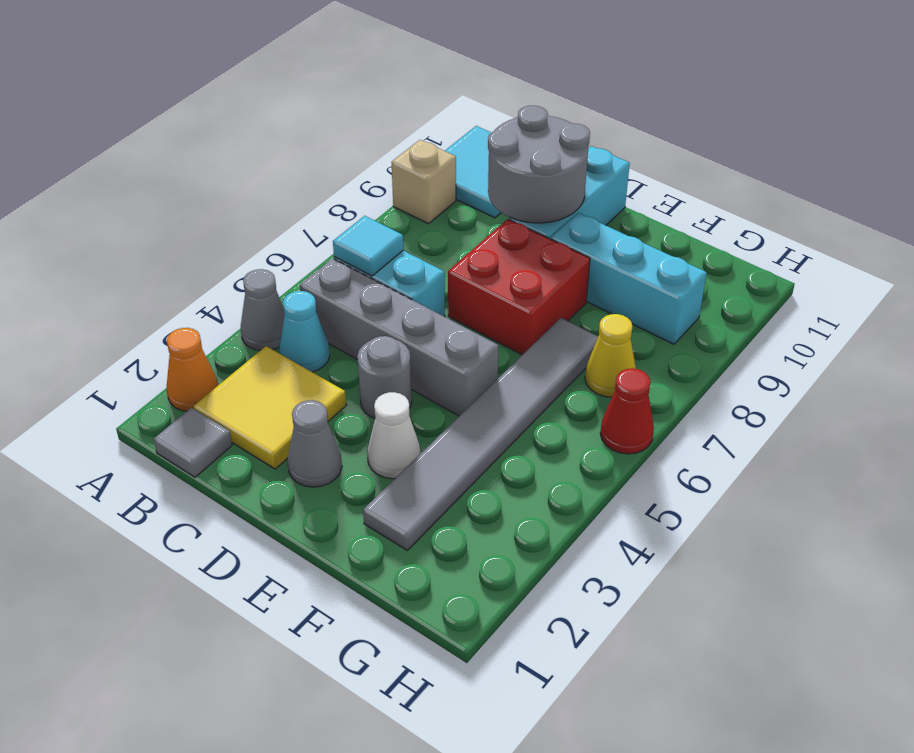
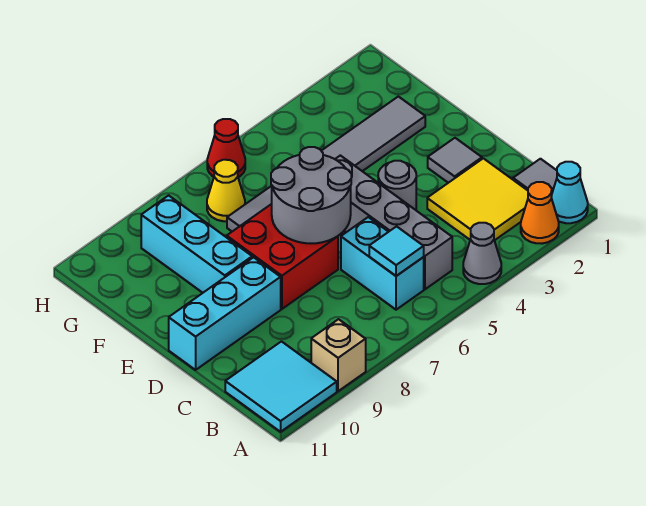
cyan 1x1 cone [279,291,330,372] -> cyan 1x1 cone moved to [551,162,588,223]
grey 2x2 round brick [488,106,590,223] -> grey 2x2 round brick moved to [271,147,351,243]
grey 1x1 cone [288,400,342,487] -> grey 1x1 tile [428,138,482,183]
white 1x1 cone [367,392,421,479] -> none

